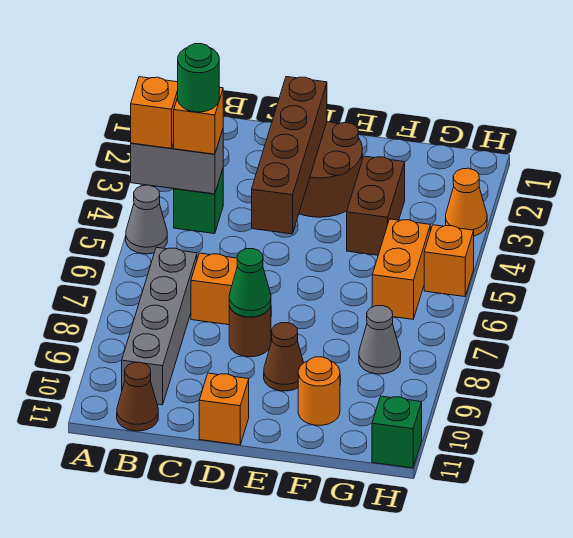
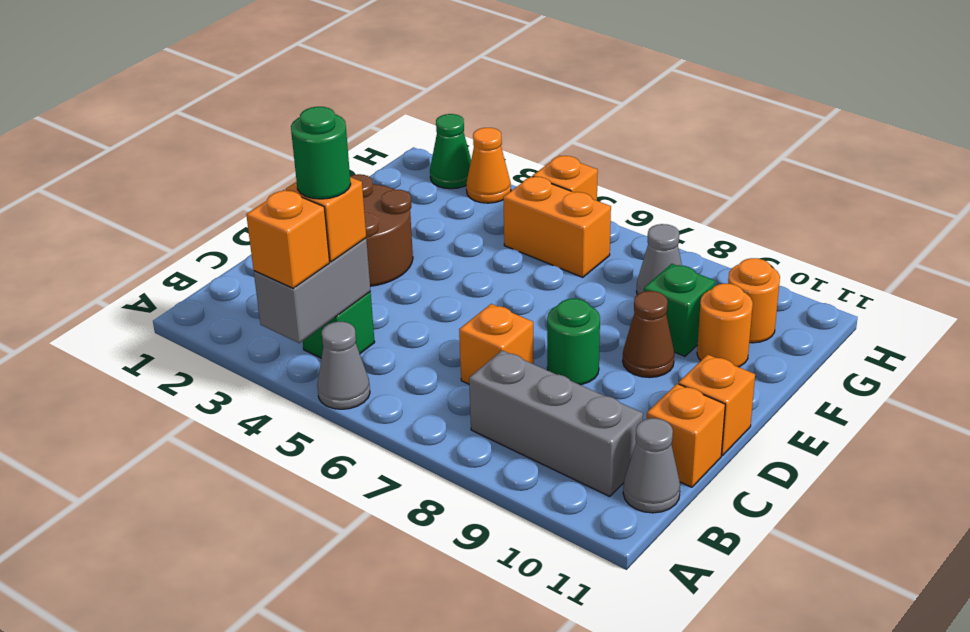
grey 1x4 brick [122,247,197,405] -> grey 1x3 brick [469,350,643,496]
brown 1x1 cone [117,362,158,431] -> grey 1x1 cone [623,418,680,513]
none -> orange 1x1 brick [647,384,725,487]
brown 1x4 brick [252,77,327,234] -> none
brown 1x1 round brick [229,306,271,357] -> green 1x1 round brick [547,299,600,385]
green 1x1 cone [229,249,271,317] -> green 1x1 cone moved to [430,114,471,189]
brown 1x2 brick [347,156,405,255] -> none
none -> orange 1x1 round brick [728,258,780,343]
green 1x1 brick [372,396,422,468] -> green 1x1 brick moved to [644,264,715,356]

